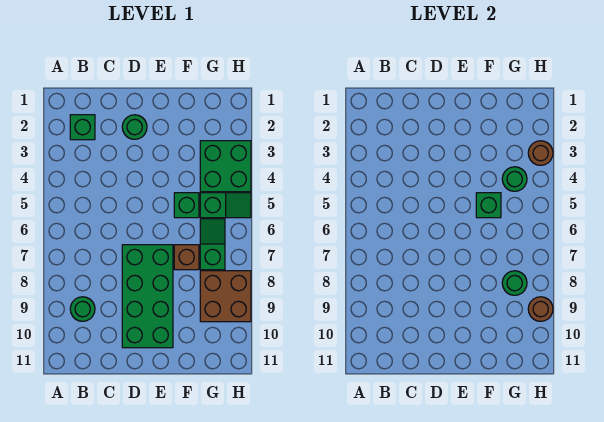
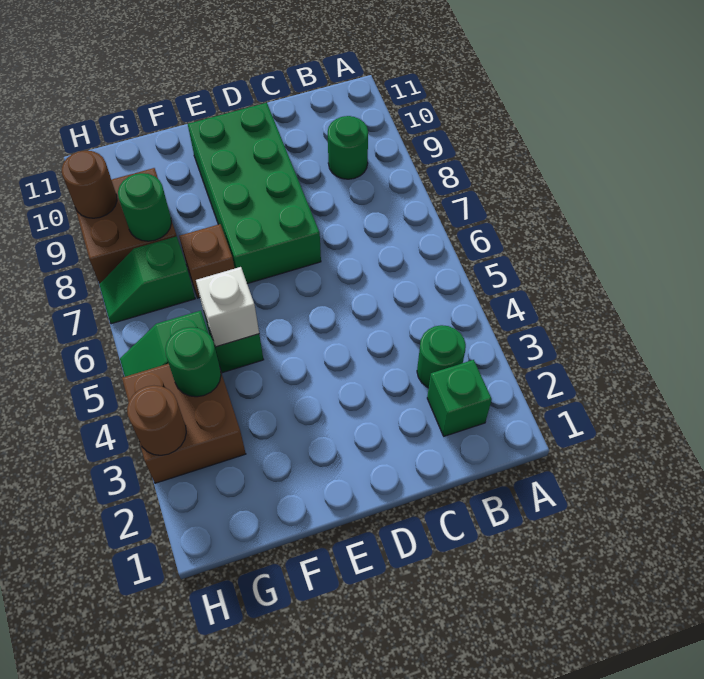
green 1x1 round brick [122,115,147,139] -> green 1x1 round brick moved to [417,325,466,388]
green 1x1 brick [476,193,501,218] -> white 1x1 brick [196,267,259,347]
green 2x2 brick [200,141,251,192] -> brown 2x2 brick [122,364,246,483]
green 1x2 slope [200,219,225,270] -> green 1x2 slope turned to [99,236,195,324]

